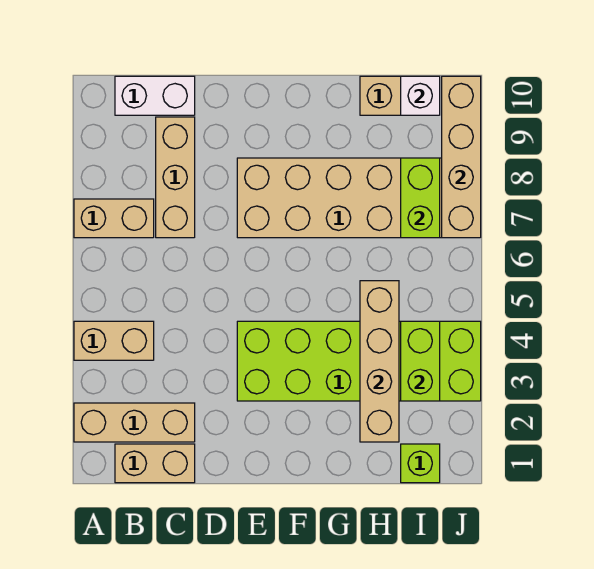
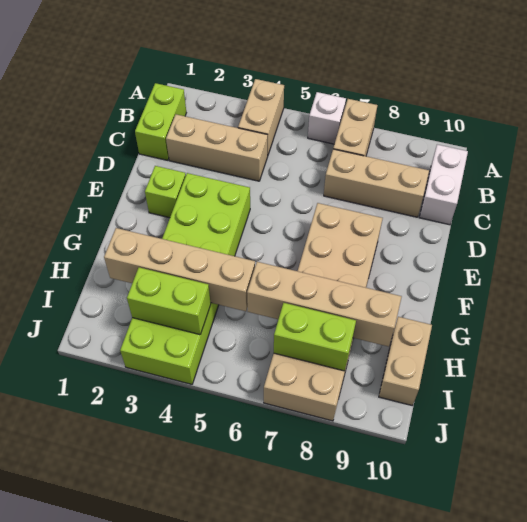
tan 1x3 brick [74,403,195,442] -> tan 1x3 brick turned to [166,114,268,181]
tan 1x2 brick [115,444,195,483] -> lime 1x2 brick [135,83,186,160]
lime 1x1 brick [401,444,440,483] -> lime 1x1 brick moved to [145,166,186,218]
white 1x1 brick [401,76,440,115] -> white 1x1 brick moved to [308,92,346,144]
tan 1x4 brick [442,76,481,238] -> tan 1x4 brick moved to [247,262,402,347]

